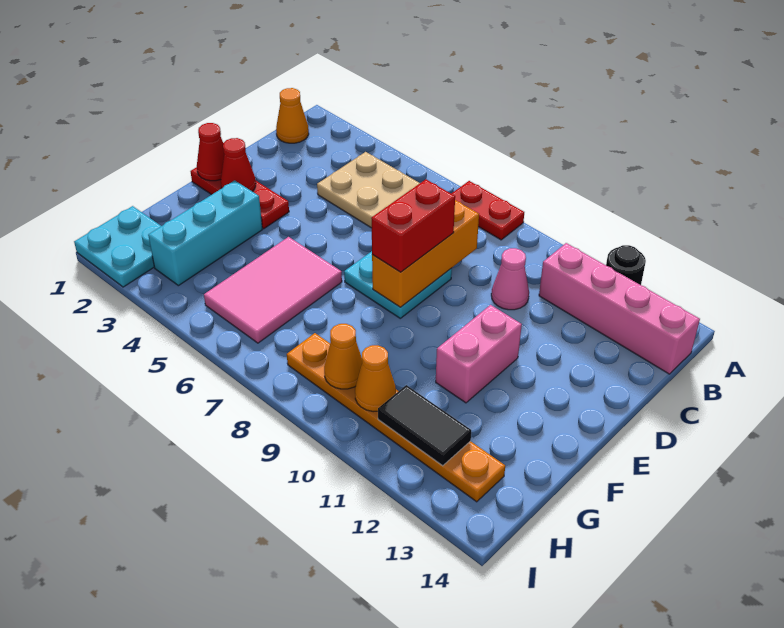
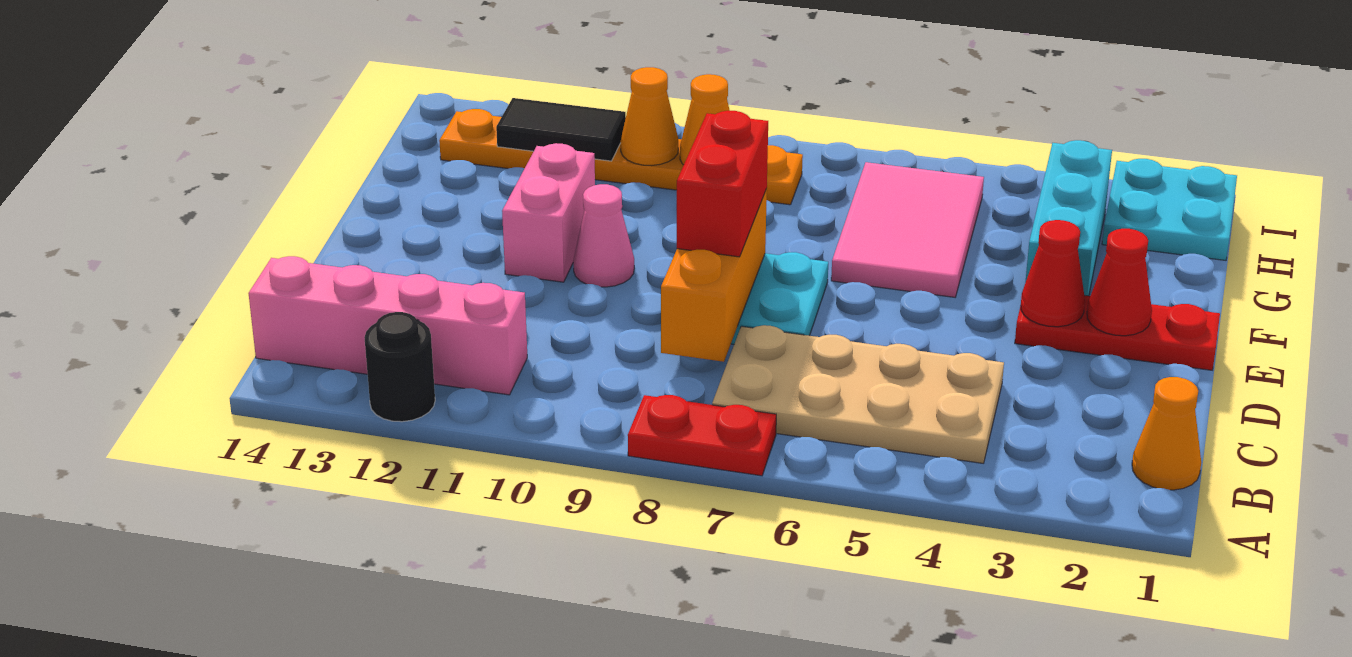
pink 1x1 cone [491,248,529,310] -> pink 1x1 cone moved to [573,184,634,287]
red 1x1 cone [197,123,224,181] -> red 1x1 cone moved to [1021,220,1085,327]

